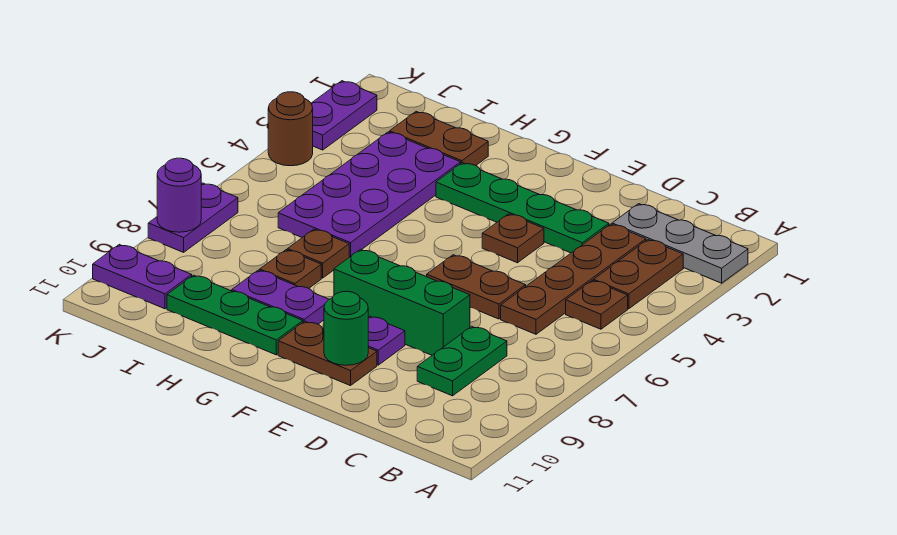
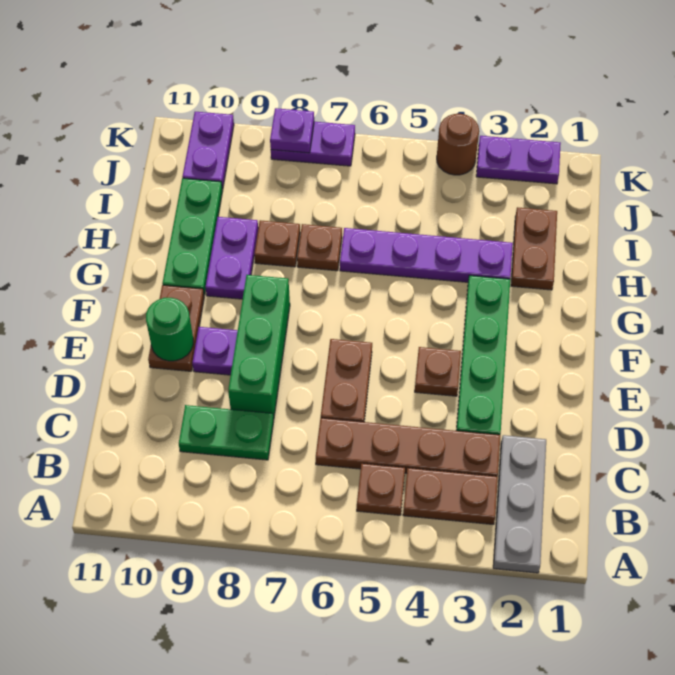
purple 2x4 plate [278,132,461,257] -> purple 1x4 plate [340,228,513,282]
purple 1x1 round brick [157,158,201,232] -> purple 1x1 plate [270,108,314,153]

